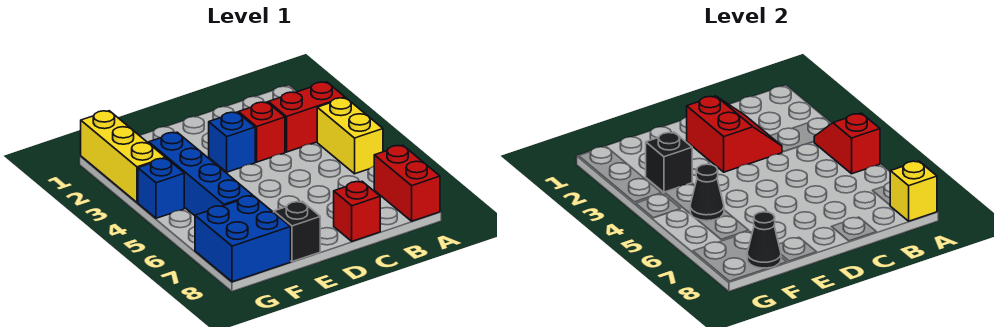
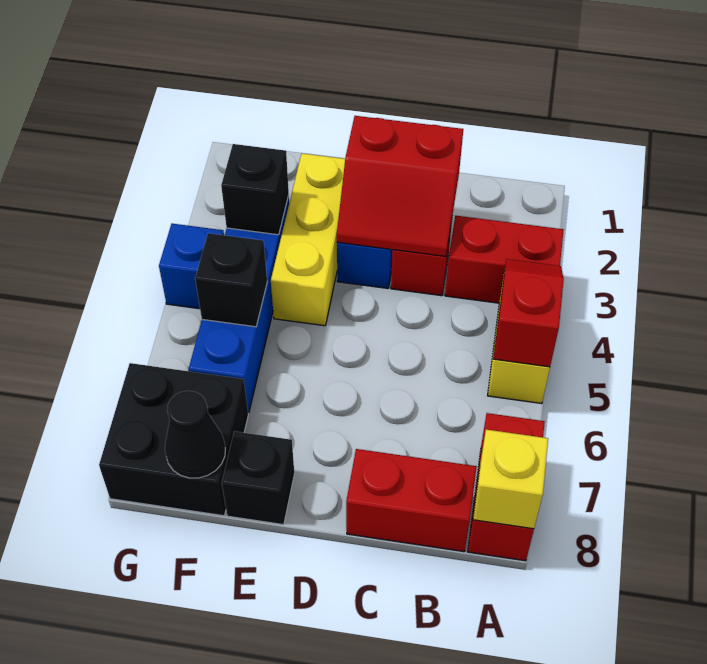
red 2x2 slope [687,96,782,172] -> red 2x2 slope turned to [337,116,463,257]
red 1x1 brick [334,181,380,241] -> red 1x2 brick [346,449,477,552]
black 1x1 cone [690,164,724,221] -> black 1x1 brick [195,233,267,327]
blue 2x2 brick [195,196,291,282] -> black 2x2 brick [99,363,248,516]
yellow 1x3 brick [81,111,165,203] -> yellow 1x3 brick moved to [271,153,345,326]

